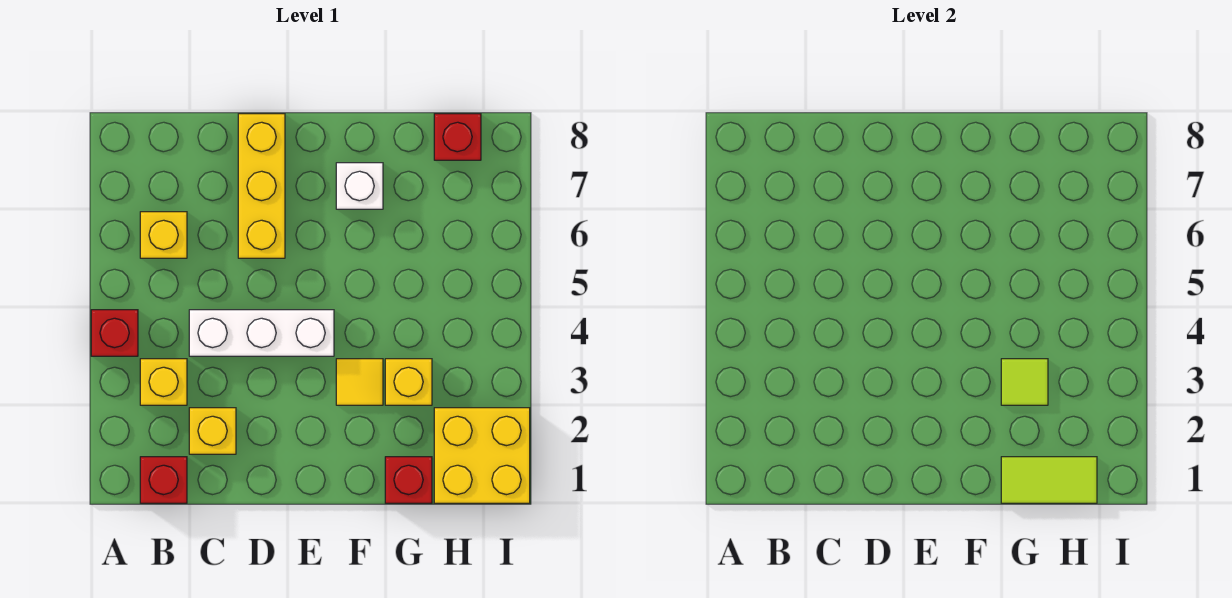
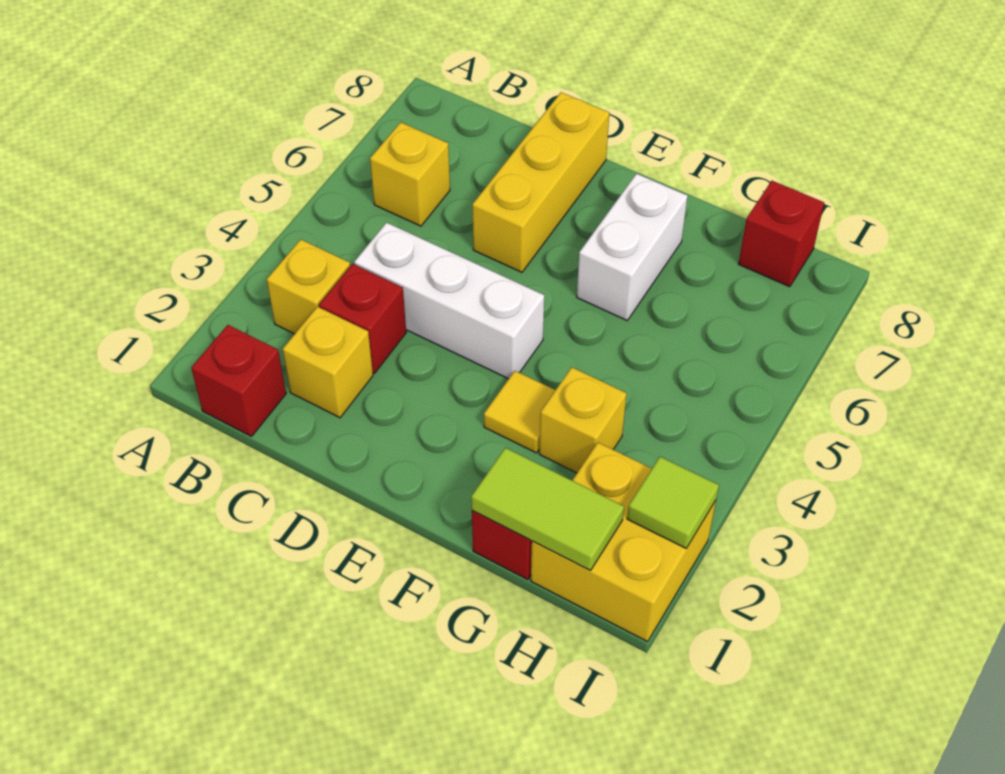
red 1x1 brick [91,310,138,356] -> red 1x1 brick moved to [319,264,406,373]
white 1x1 brick [336,163,383,209] -> white 1x2 brick [577,174,688,320]
lime 1x1 tile [1001,359,1048,405] -> lime 1x1 tile moved to [627,457,719,548]

